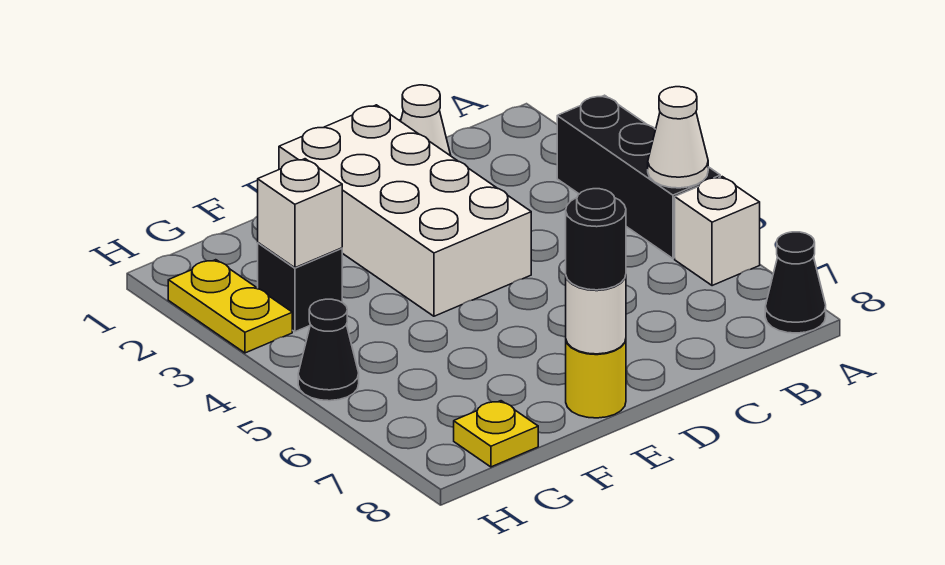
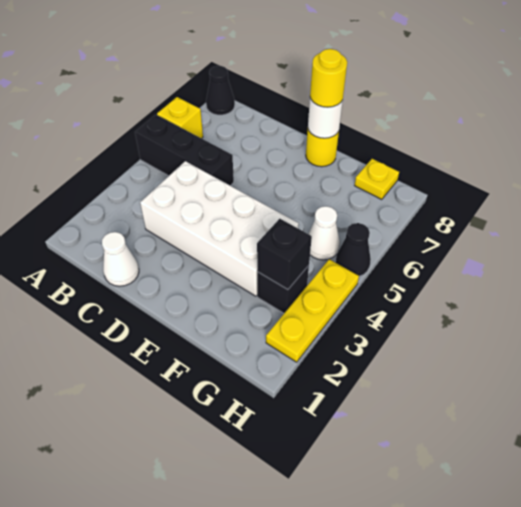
black 1x3 brick [557,95,720,258] -> black 1x3 brick turned to [135,115,234,186]
white 1x1 cone [648,87,708,188] -> white 1x1 cone moved to [309,206,340,260]
white 1x1 brick [675,177,760,286] -> yellow 1x1 brick [157,97,203,138]
white 2x4 brick [279,105,531,316] -> white 2x4 brick turned to [140,161,299,296]
black 1x1 round brick [566,189,626,290] -> yellow 1x1 round brick [310,49,347,107]
white 1x1 brick [258,159,342,268] -> black 1x1 brick [257,219,312,290]
yellow 1x2 plate [168,260,292,353] -> yellow 1x3 plate [266,259,359,362]

